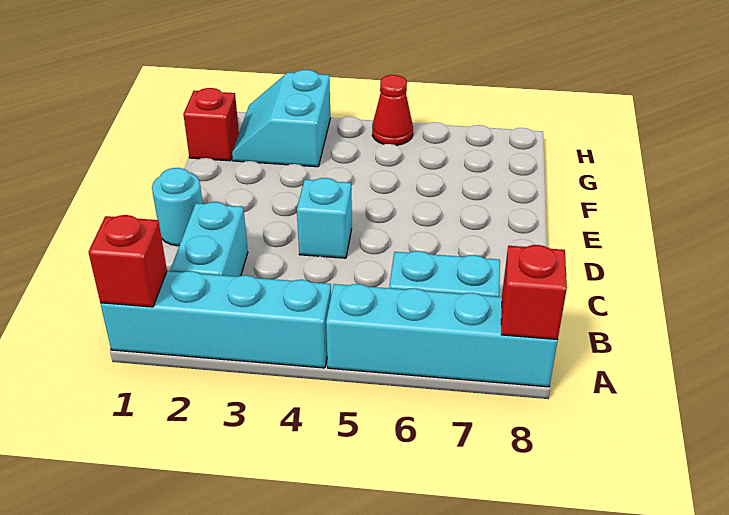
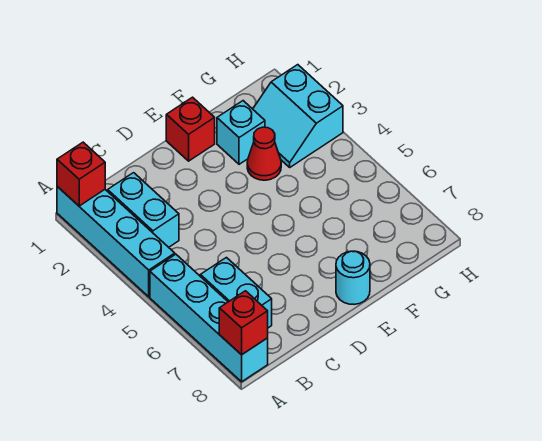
cyan 1x2 brick [171,202,248,277] -> cyan 1x2 brick turned to [108,173,179,247]
cyan 1x1 round brick [152,168,203,246] -> cyan 1x1 round brick moved to [336,251,370,304]
cyan 1x1 brick [297,178,352,258] -> cyan 1x1 brick moved to [217,101,265,164]
red 1x1 brick [183,88,239,161] -> red 1x1 brick moved to [166,97,215,161]
cyan 2x2 slope [232,70,330,167] -> cyan 2x2 slope turned to [253,65,343,167]
red 1x1 cone [372,75,413,145] -> red 1x1 cone moved to [247,127,281,180]

